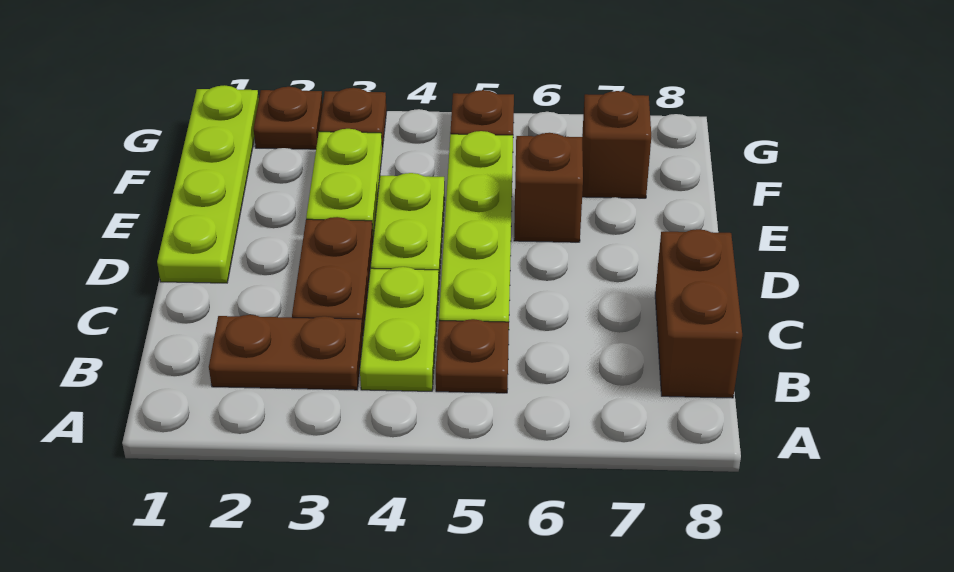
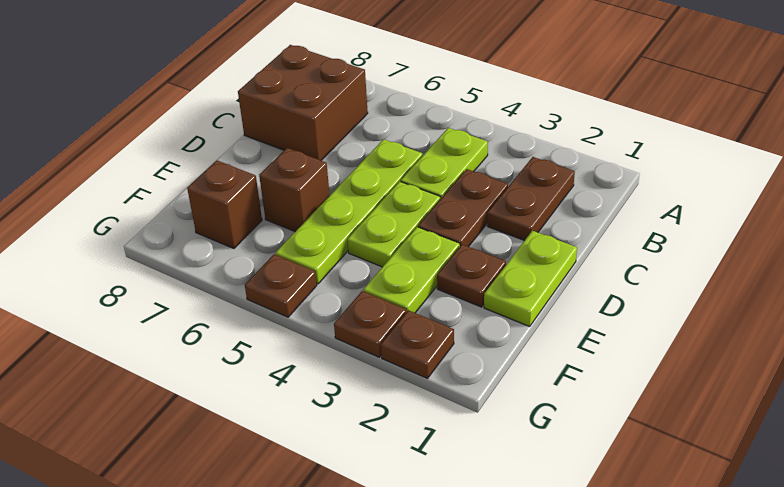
brown 1x2 plate [209,315,363,390] -> brown 1x2 plate turned to [487,157,575,241]
brown 1x1 plate [436,319,509,393] -> brown 1x1 plate moved to [437,244,506,307]
brown 1x2 brick [655,229,742,398] -> brown 2x2 brick [238,45,368,160]
lime 1x4 plate [157,85,259,283] -> lime 1x2 plate [484,231,577,326]

